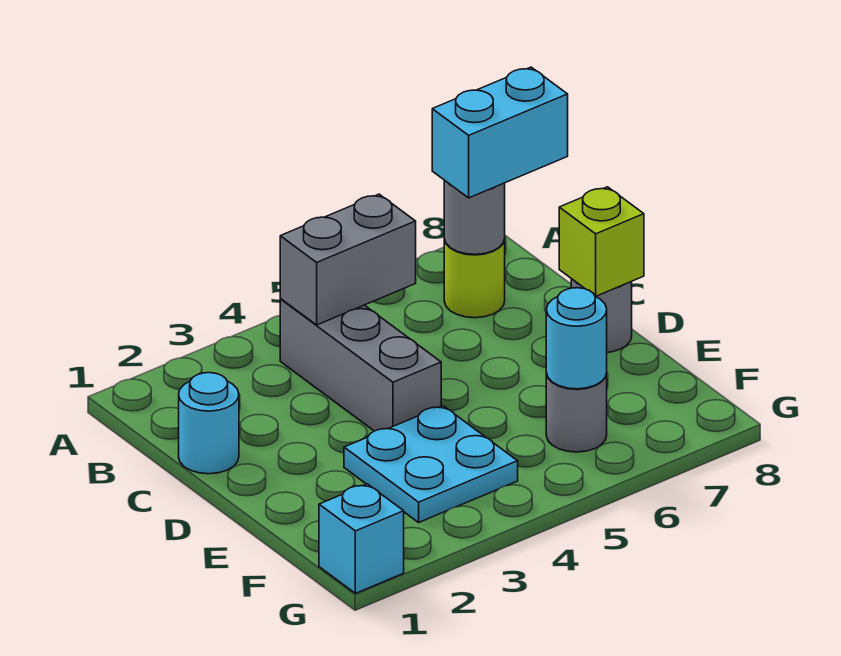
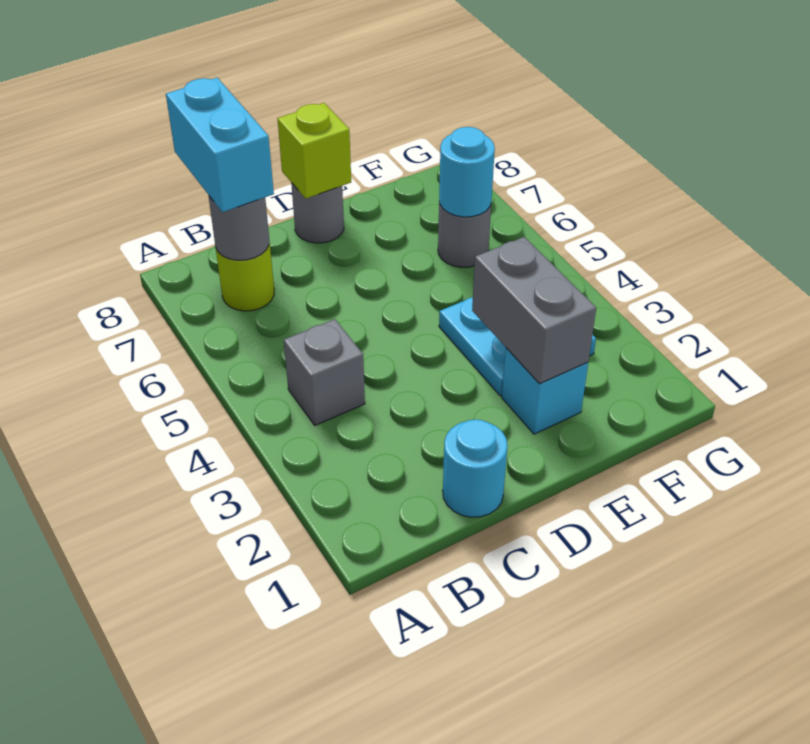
grey 1x3 brick [280,299,441,431] -> grey 1x1 brick [284,319,365,425]
grey 1x2 brick [280,194,416,325] -> grey 1x2 brick moved to [472,237,596,384]
cyan 1x1 brick [319,484,404,593] -> cyan 1x1 brick moved to [502,348,588,434]

